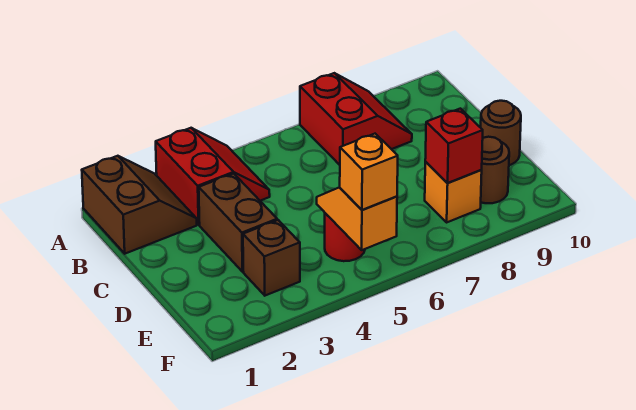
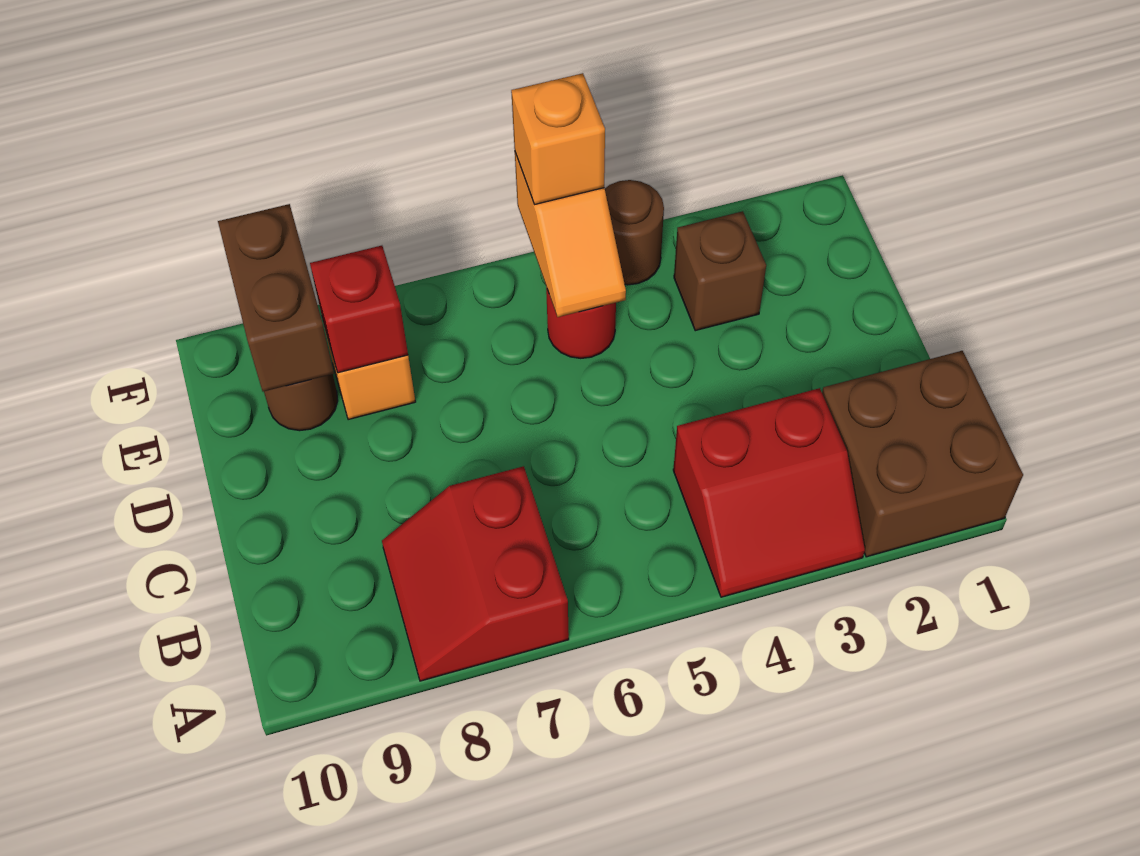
brown 2x2 slope [82,156,197,254] -> brown 2x2 brick [822,351,1023,557]
red 2x2 slope [156,128,270,225] -> red 2x2 slope turned to [673,388,865,597]
brown 1x2 brick [199,173,277,272] -> brown 1x2 brick moved to [218,204,334,392]
brown 1x1 round brick [481,101,521,165] -> brown 1x1 round brick moved to [605,180,664,285]

